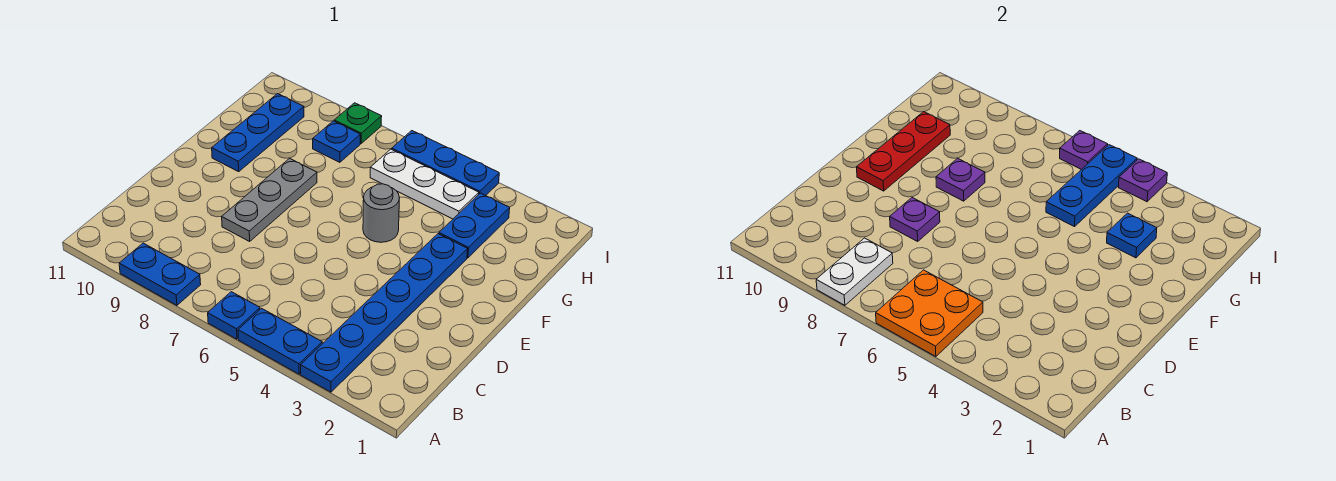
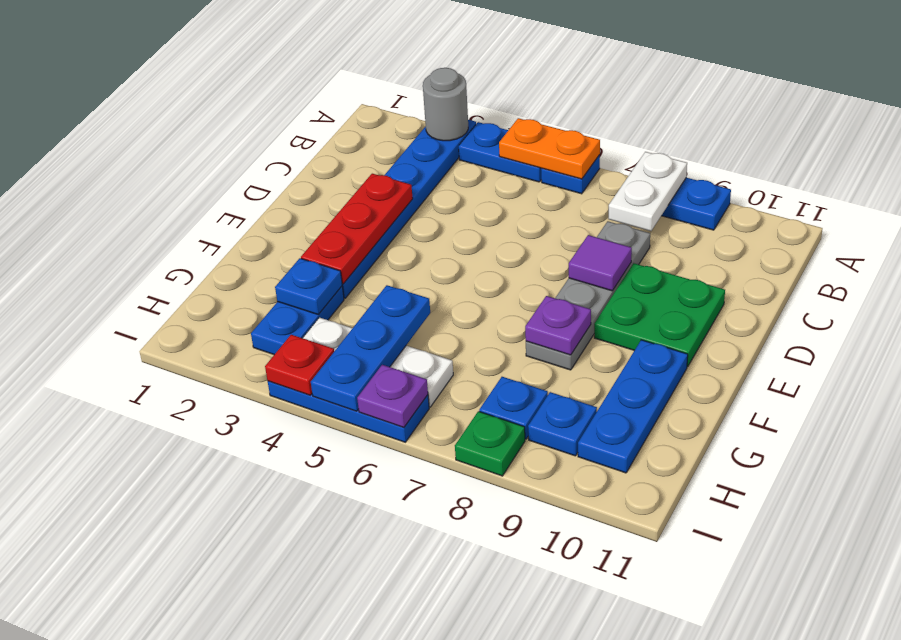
orange 2x2 plate [876,270,983,357] -> orange 1x2 plate [499,118,600,179]
grey 1x3 plate [222,158,317,241] -> grey 1x4 plate [526,221,650,370]
purple 1x1 plate [890,198,940,241] -> purple 1x1 tile [569,235,632,291]
none -> green 2x2 plate [594,263,725,367]
red 1x3 plate [856,112,950,191] -> red 1x3 plate moved to [301,174,413,284]
grey 1x1 round brick [363,184,399,242] -> grey 1x1 round brick moved to [423,68,468,141]
none -> blue 1x1 plate [528,392,597,456]
purple 1x1 plate [1119,159,1167,202] -> red 1x1 plate [265,335,334,395]

